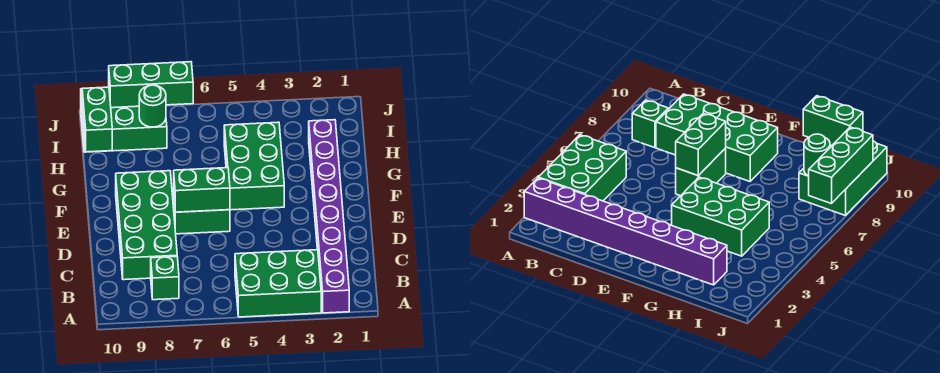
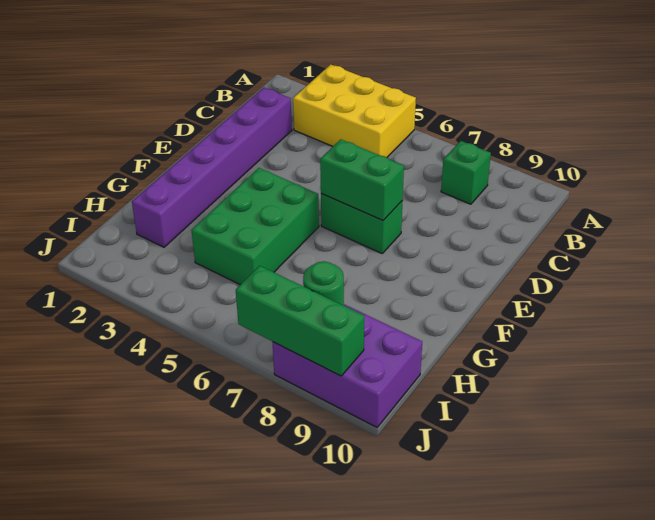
purple 1x8 brick [309,120,349,313] -> purple 1x6 brick [132,88,292,247]
green 2x3 brick [235,250,321,317] -> yellow 2x3 brick [293,65,416,158]
green 2x4 brick [116,171,177,280] -> none
green 1x2 brick [82,87,112,152] -> none
green 2x3 brick [81,89,167,152] -> purple 2x3 brick [272,304,422,427]

